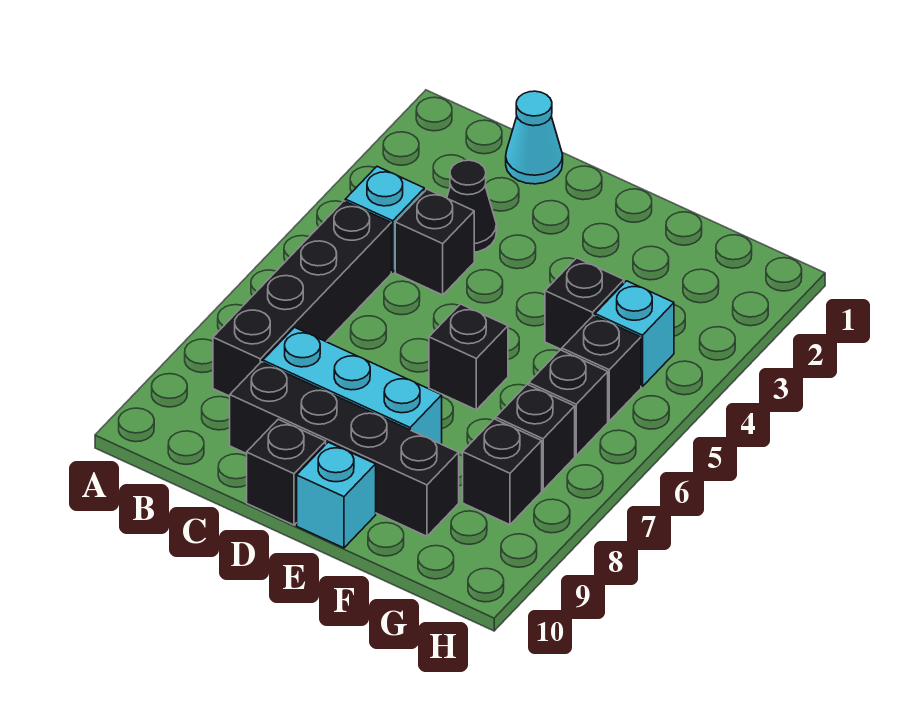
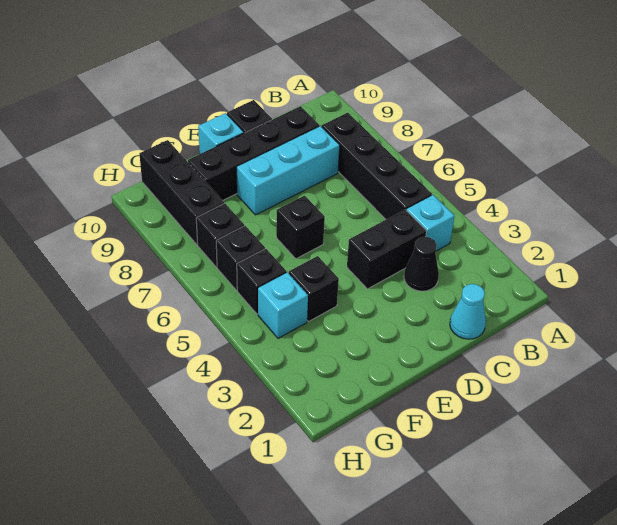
black 1x1 brick [395,189,474,295] -> black 1x2 brick [347,210,426,289]
black 1x1 brick [463,419,542,525] -> black 1x3 brick [139,140,224,244]

